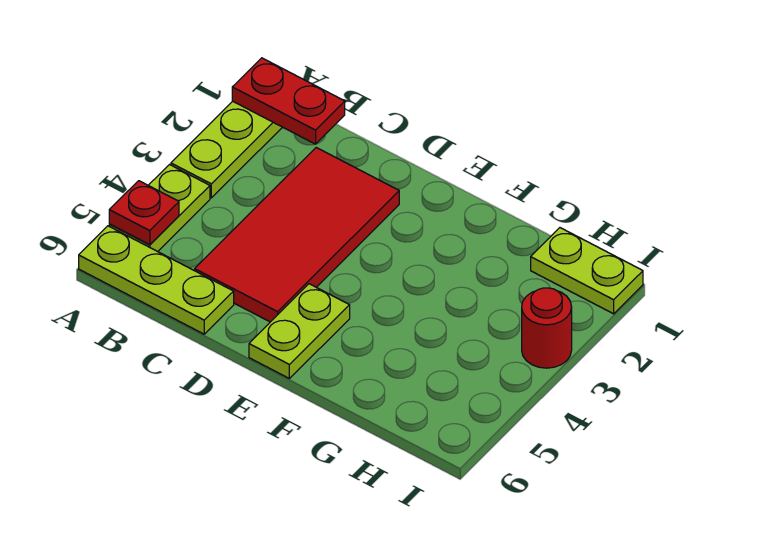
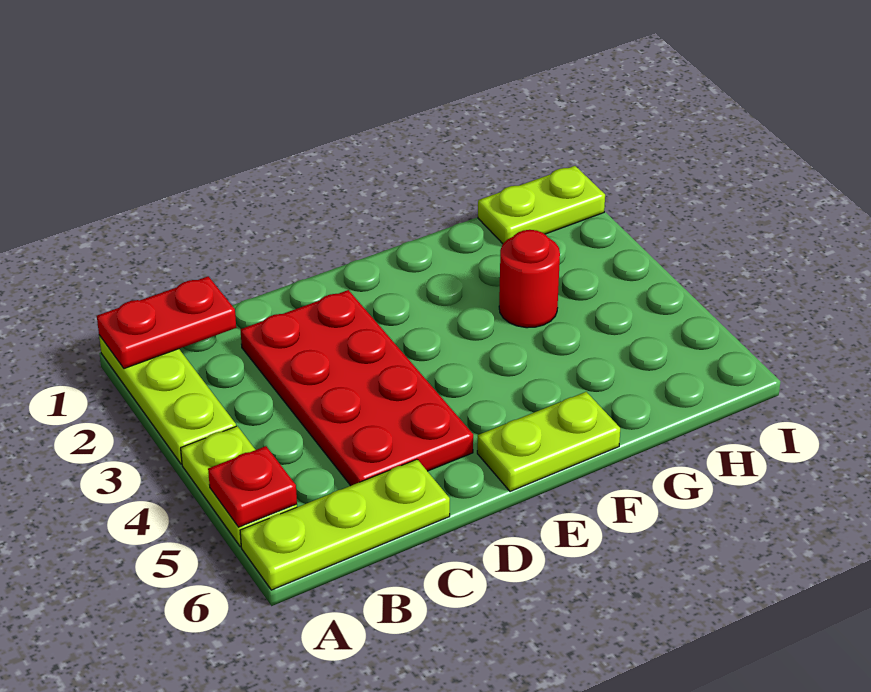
red 2x4 tile [195,148,399,322] -> red 2x4 plate [241,290,473,486]
lime 1x2 plate [249,284,350,378] -> lime 1x2 plate turned to [477,392,620,492]
red 1x1 round brick [522,288,572,368] -> red 1x1 round brick moved to [499,230,560,328]

